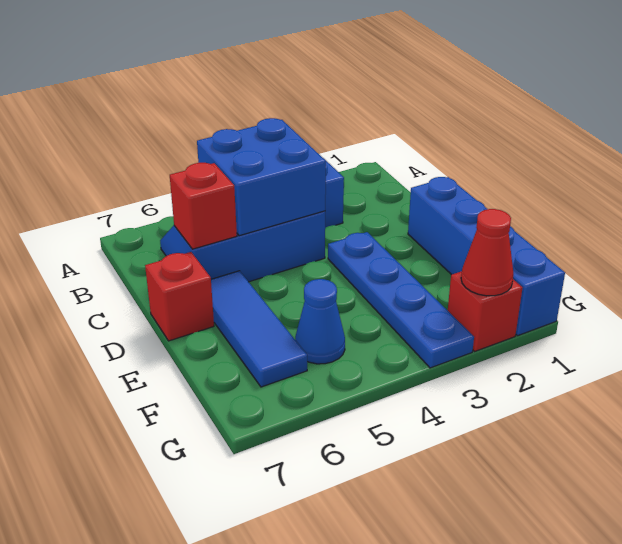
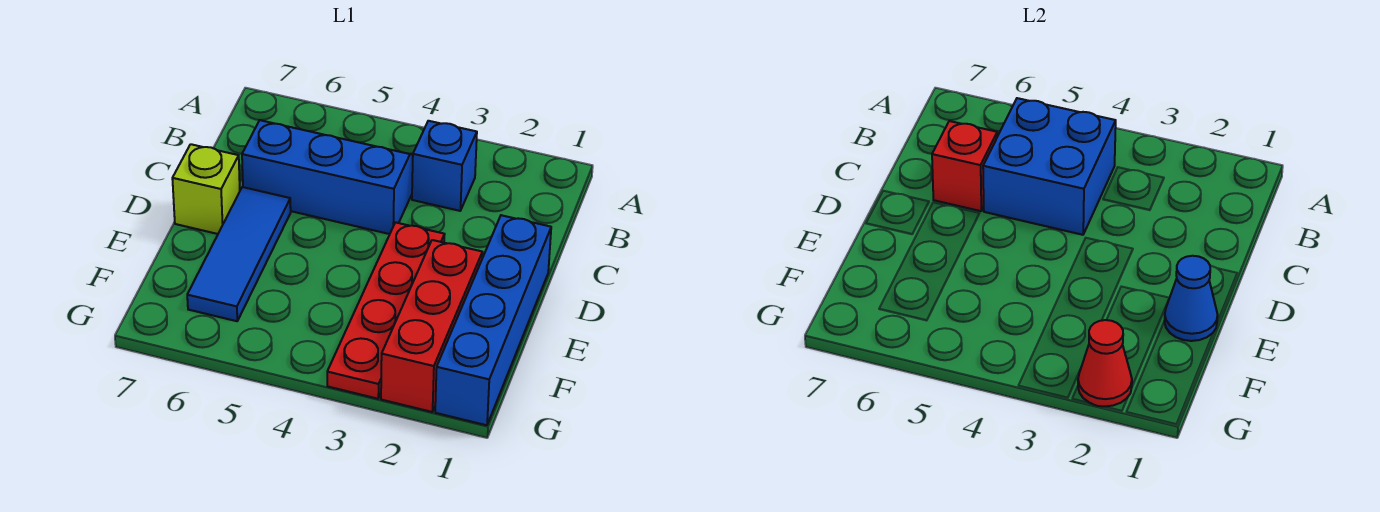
blue 1x4 plate [328,232,474,368] -> red 1x4 plate [327,222,445,399]
red 1x1 brick [145,252,214,341] -> lime 1x1 brick [172,144,240,234]
blue 1x1 cone [295,279,345,364] -> blue 1x1 cone moved to [1164,256,1218,341]
red 1x1 brick [448,271,522,351] -> red 1x3 brick [381,240,482,412]

